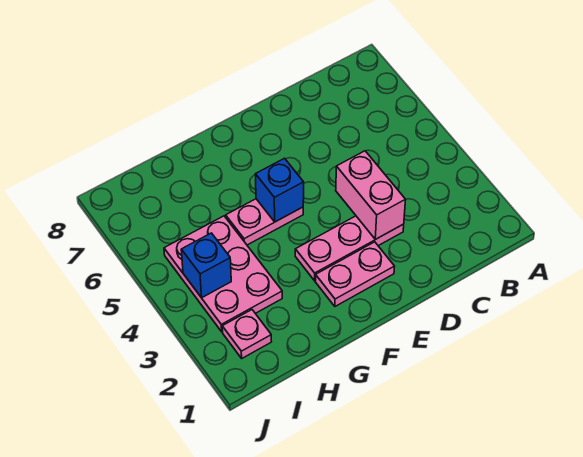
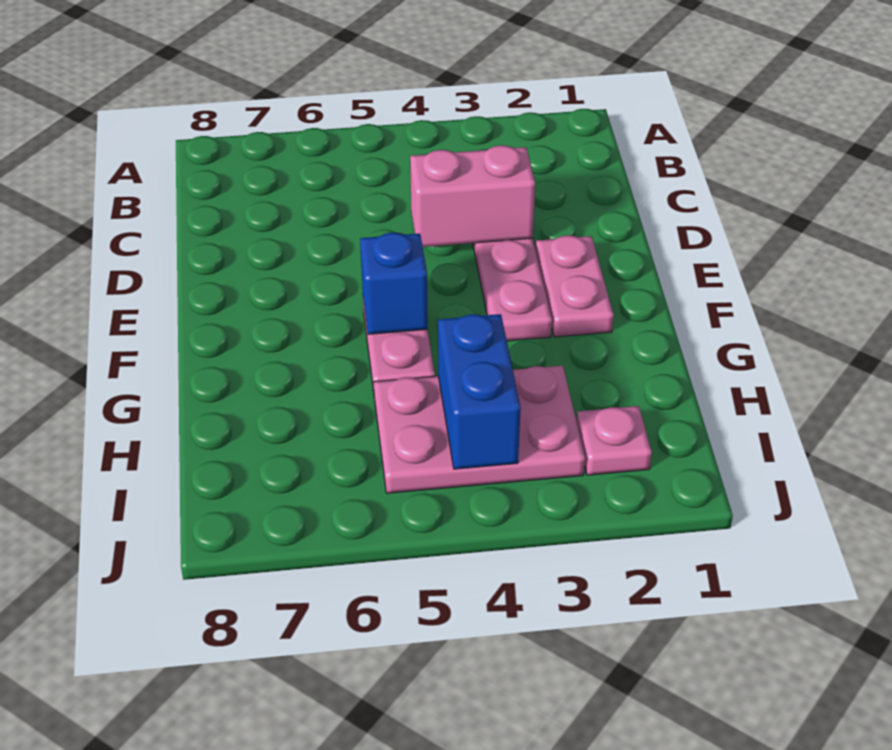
blue 1x1 brick [181,233,231,298] -> blue 1x2 brick [438,314,521,469]

